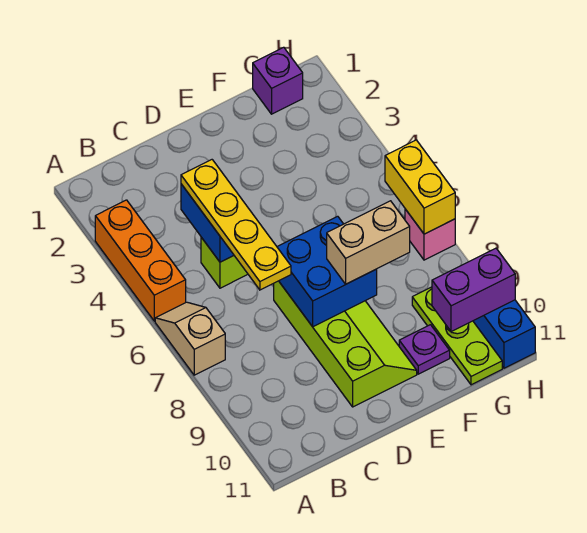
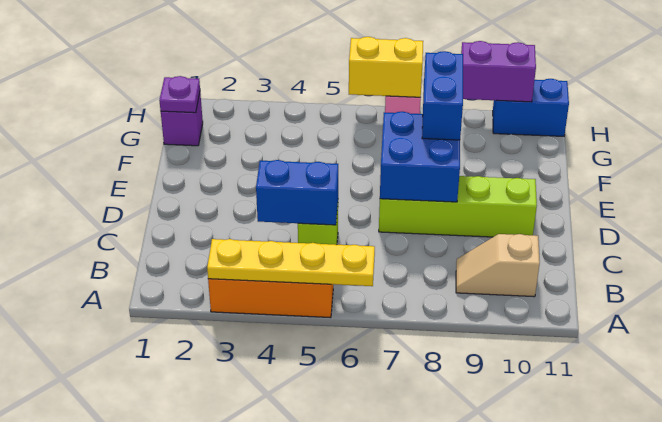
tan 1x2 slope [155,302,225,375] -> tan 1x2 slope moved to [456,234,540,297]
yellow 1x4 plate [181,160,291,290] -> yellow 1x4 plate moved to [207,239,375,286]
tan 1x2 brick [327,201,410,284] -> blue 1x2 brick [422,51,463,140]
purple 1x1 plate [399,325,450,374] -> purple 1x1 plate moved to [159,76,200,113]
lime 1x3 plate [412,287,502,385] -> none
purple 1x2 brick [432,248,515,332] -> purple 1x2 brick turned to [461,41,536,102]

